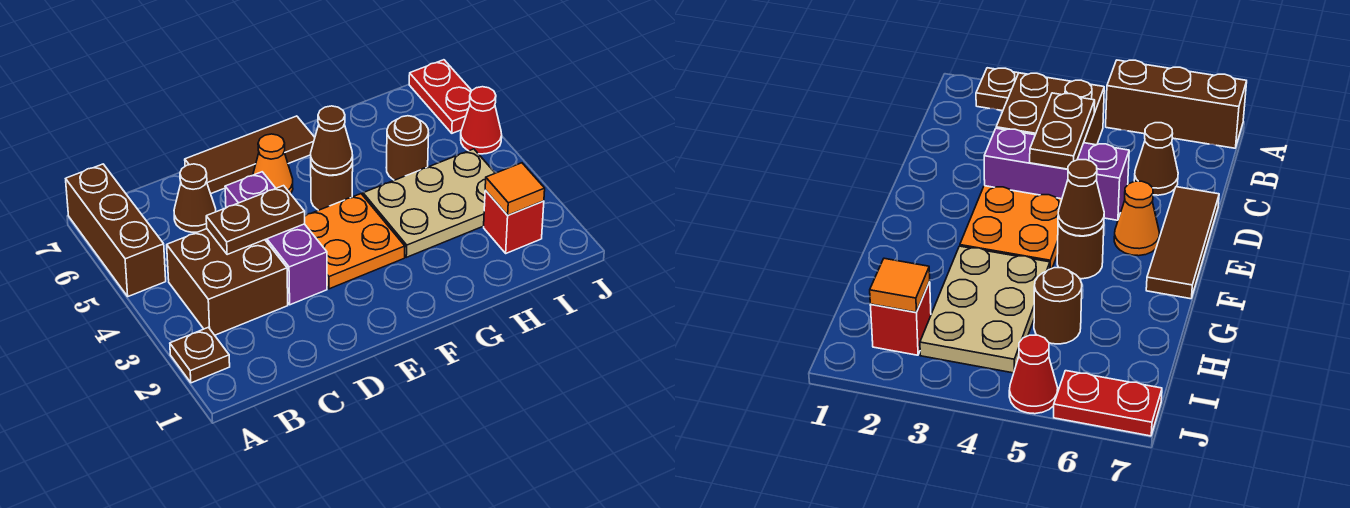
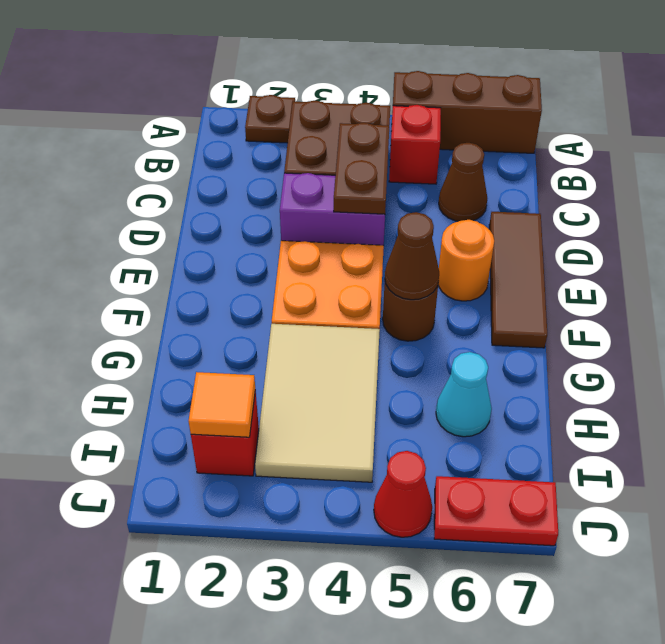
none -> red 1x1 brick [389,105,441,184]
purple 1x3 brick [225,172,327,305] -> purple 1x2 brick [280,173,385,245]
orange 1x1 cone [253,134,293,194] -> orange 1x1 round brick [438,220,494,301]
tan 2x3 plate [363,149,495,257] -> tan 2x3 tile [255,324,380,482]
brown 1x1 round brick [386,116,429,180] -> none
none -> cyan 1x1 cone [436,352,492,437]

